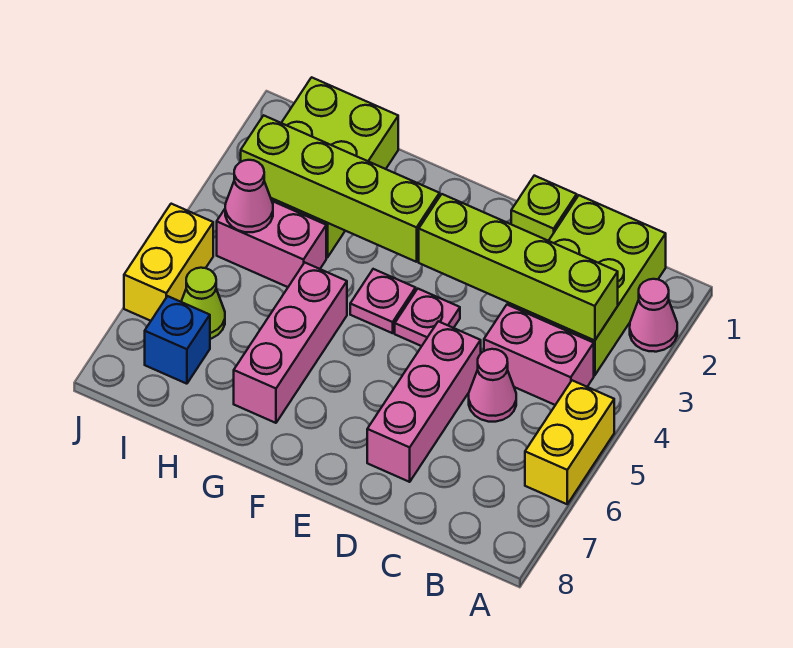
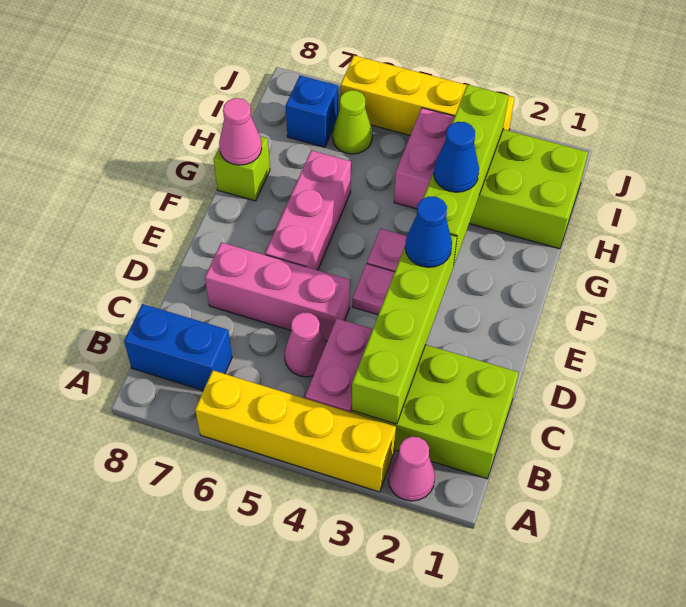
yellow 1x2 brick [525,380,614,504] -> yellow 1x4 brick [195,370,396,492]
none -> blue 1x2 brick [124,304,232,391]
lime 1x1 brick [511,176,577,241] -> lime 1x1 brick moved to [214,136,270,201]
none -> blue 1x1 cone [405,197,452,267]
none -> blue 1x1 cone [434,122,479,192]
pink 1x3 brick [234,263,347,423] -> pink 1x3 brick turned to [265,150,351,270]
pink 1x1 cone [225,160,273,232] -> pink 1x1 cone moved to [219,98,262,165]
yellow 1x2 brick [124,204,213,321] -> yellow 1x4 brick [341,55,515,135]

